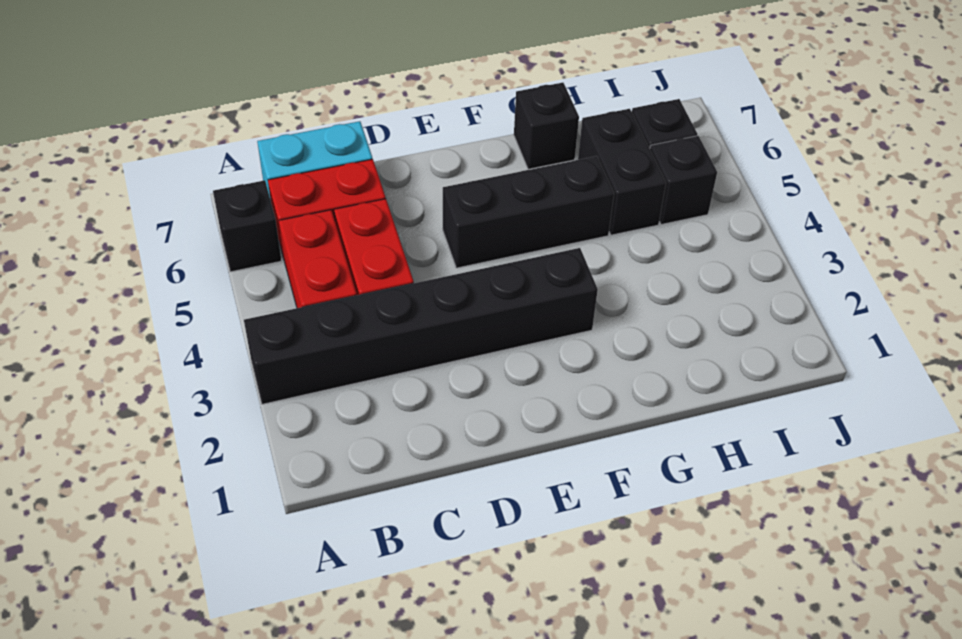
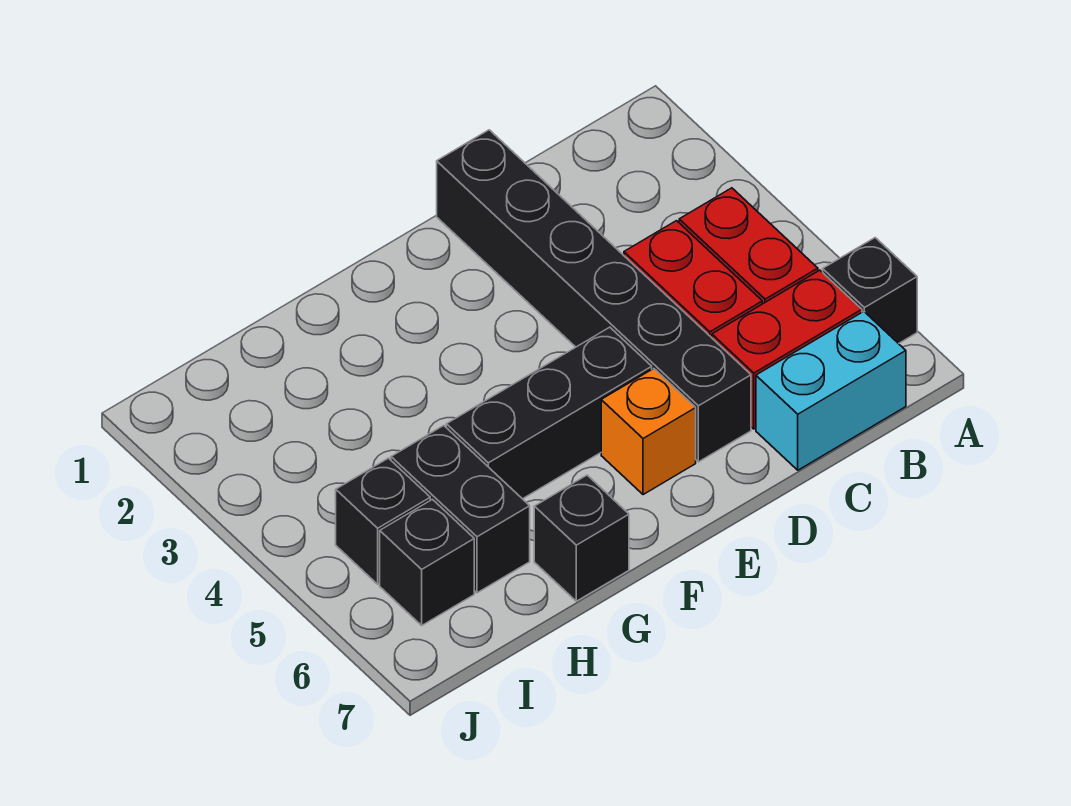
black 1x6 brick [244,248,598,404] -> black 1x6 brick turned to [437,130,751,462]
none -> orange 1x1 brick [601,369,696,495]

